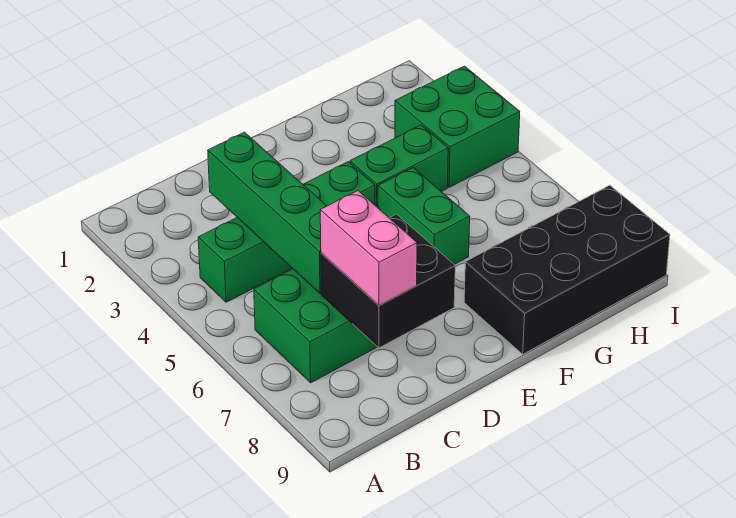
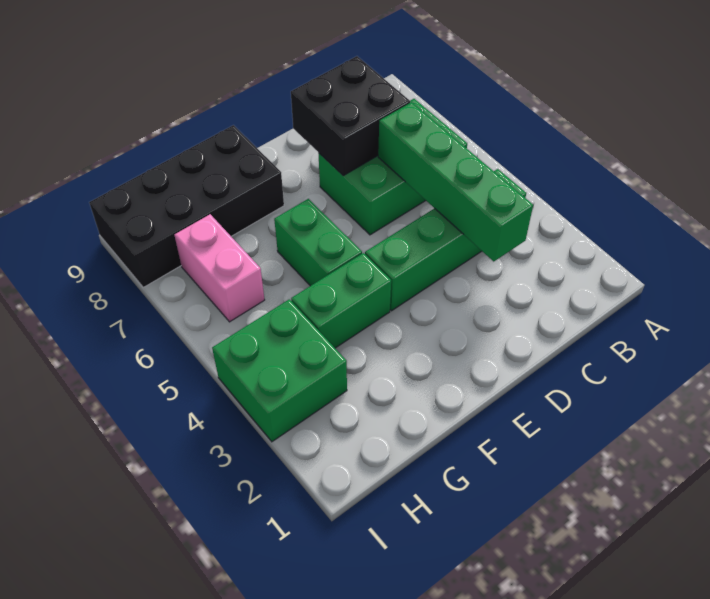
pink 1x2 brick [320,191,417,305] -> pink 1x2 brick moved to [174,214,265,322]

